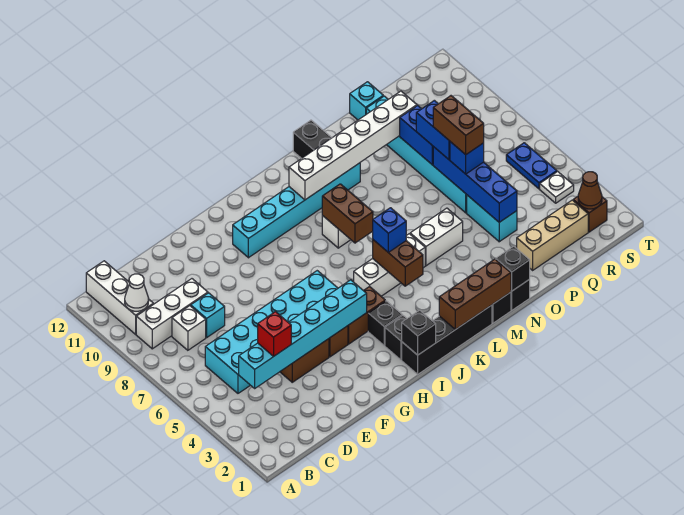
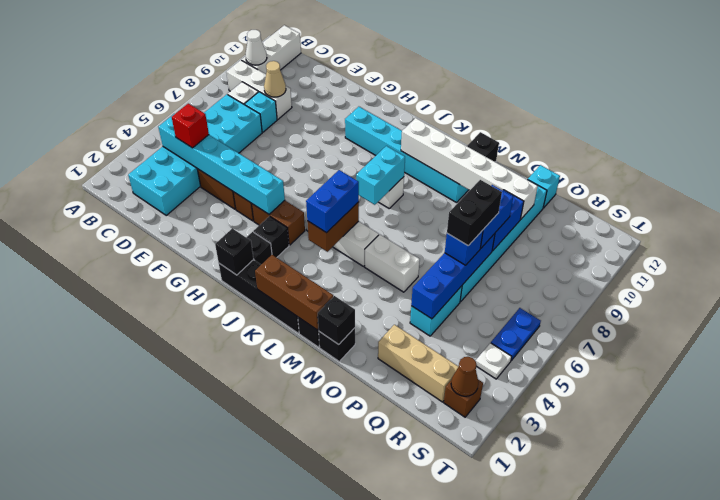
cyan 2x6 brick [205,271,338,393] -> cyan 2x6 brick turned to [128,94,262,215]
none -> tan 1x1 cone [264,61,286,97]
blue 1x1 brick [373,208,406,252] -> blue 1x2 brick [306,170,359,233]
brown 1x2 brick [322,184,373,243] -> cyan 1x2 brick [356,146,405,205]
brown 1x2 brick [433,96,484,155] -> black 1x2 brick [447,180,502,246]

